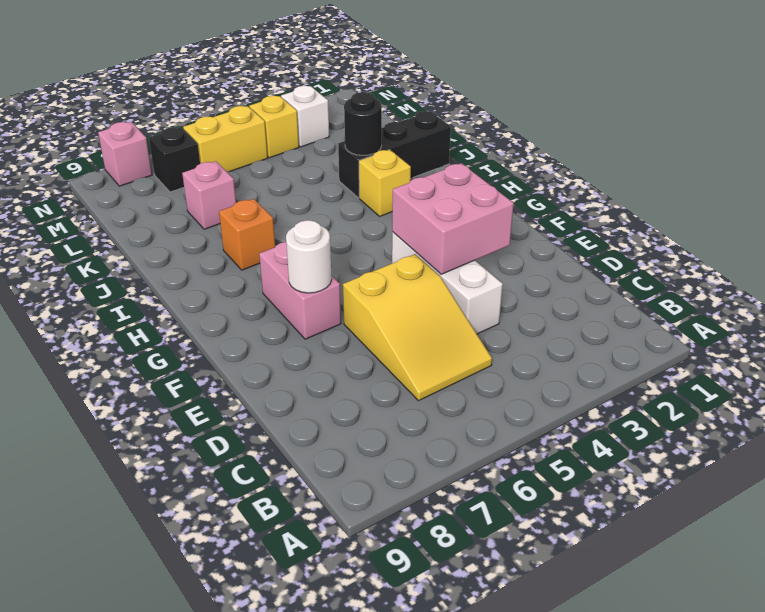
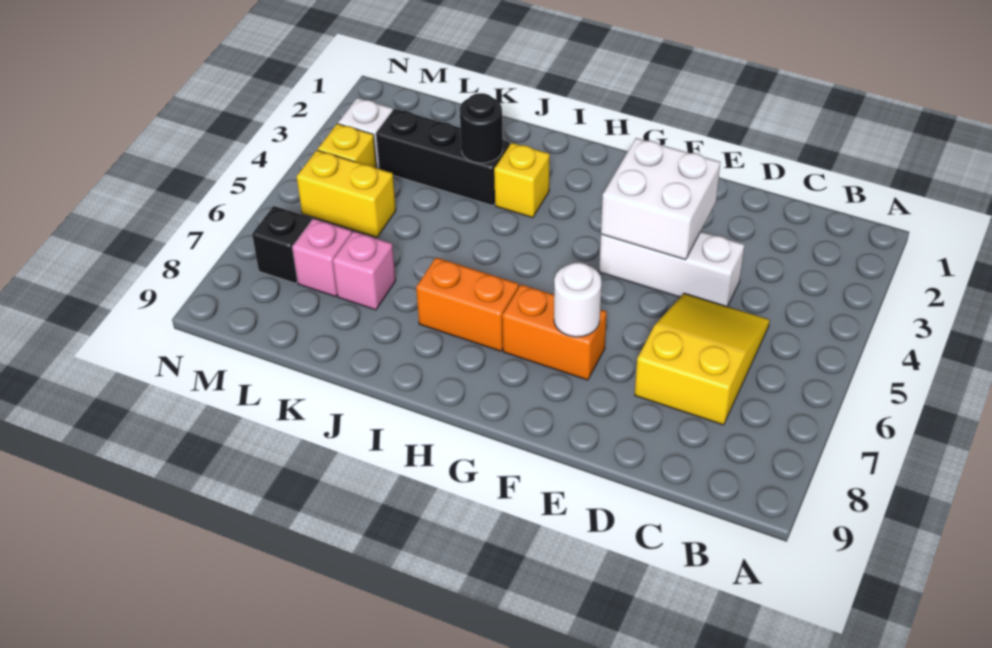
yellow 2x3 slope [343,254,492,401] -> yellow 2x3 slope turned to [635,293,770,425]
pink 2x2 brick [392,163,514,274] -> white 2x2 brick [601,138,720,260]
pink 1x2 brick [259,242,341,339] -> orange 1x2 brick [502,284,607,380]
orange 1x1 brick [219,199,275,270] -> orange 1x2 brick [416,258,519,351]
black 1x3 brick [338,111,451,198] -> black 1x3 brick turned to [376,109,510,206]
yellow 1x2 brick [183,106,268,172] -> yellow 1x2 brick turned to [297,150,396,238]
pink 1x1 brick [98,122,152,186] -> pink 1x1 brick moved to [292,219,352,297]

